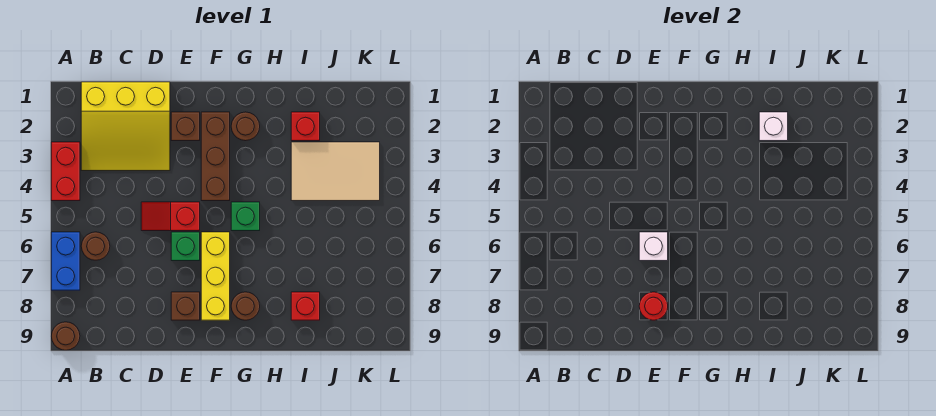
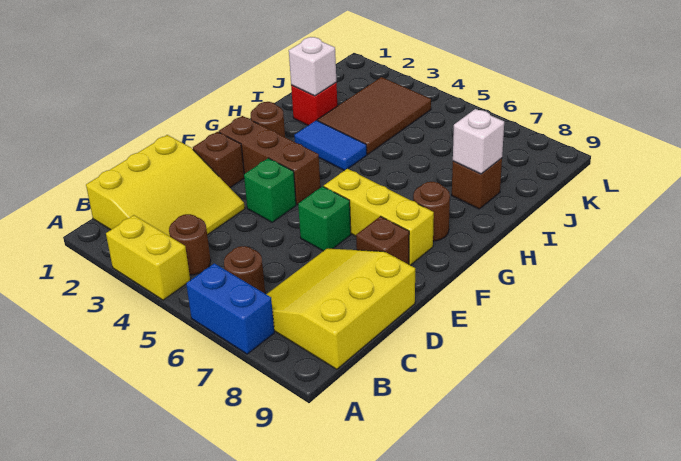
red 1x2 brick [51,142,80,201] -> yellow 1x2 brick [106,215,190,300]
brown 1x1 round brick [51,322,80,350] -> brown 1x1 round brick moved to [169,214,211,275]
none -> yellow 3x3 slope [266,248,415,369]
red 1x2 slope [141,202,200,231] -> none
white 1x1 brick [639,232,668,261] -> white 1x1 brick moved to [453,109,504,174]
red 1x1 round brick [639,292,668,320] -> none
green 1x1 brick [231,202,260,231] -> green 1x1 brick moved to [244,158,296,222]
none -> blue 1x2 tile [294,120,367,171]
tan 2x3 tile [291,142,380,201] -> brown 2x3 tile [317,77,431,154]
red 1x1 brick [291,292,320,320] -> brown 1x1 brick [452,158,502,209]

